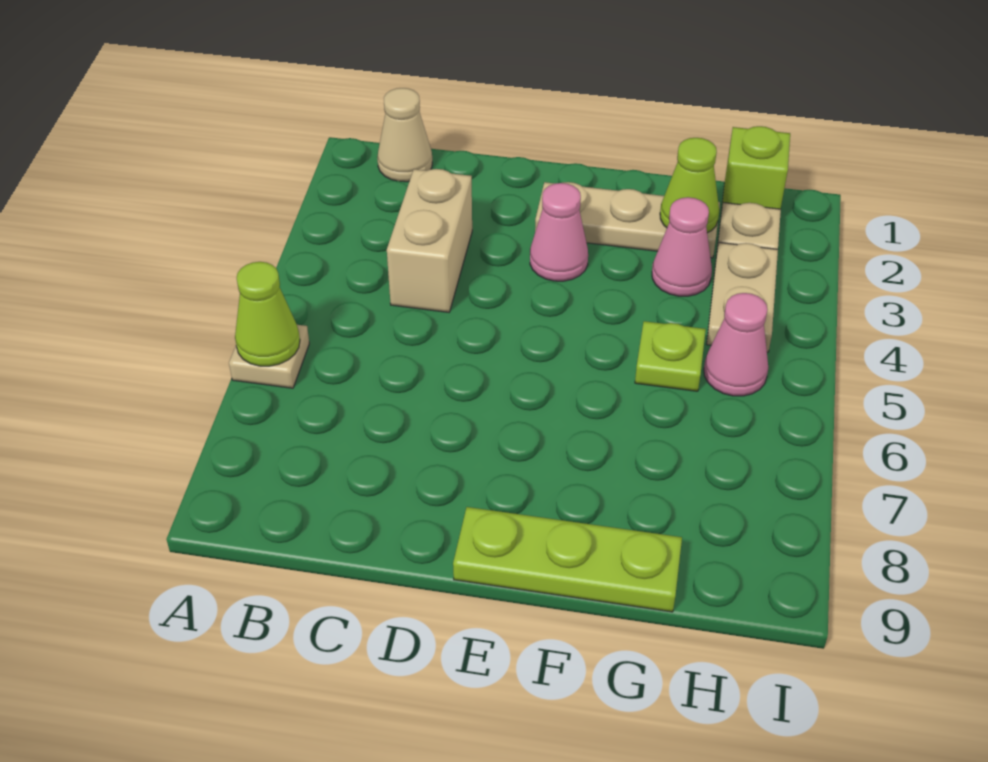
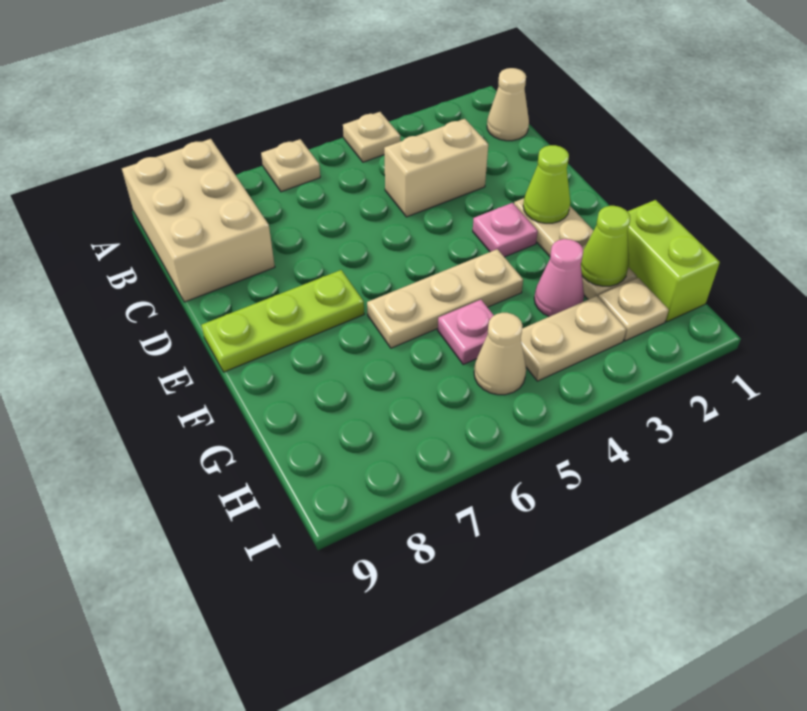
none -> tan 1x1 plate [343,112,400,162]
lime 1x1 cone [235,262,300,366] -> lime 1x1 cone moved to [523,145,570,223]
none -> tan 2x3 brick [122,139,275,302]
pink 1x1 cone [530,183,588,281] -> pink 1x1 plate [473,203,538,257]
lime 1x3 plate [453,507,682,612] -> lime 1x3 plate turned to [201,270,364,372]
none -> tan 1x3 plate [367,249,523,348]
lime 1x1 plate [635,321,706,391] -> pink 1x1 plate [438,300,494,364]
lime 1x1 brick [721,126,790,212] -> lime 1x2 brick [627,200,720,322]
pink 1x1 cone [704,293,768,396] -> tan 1x1 cone [474,313,526,395]

